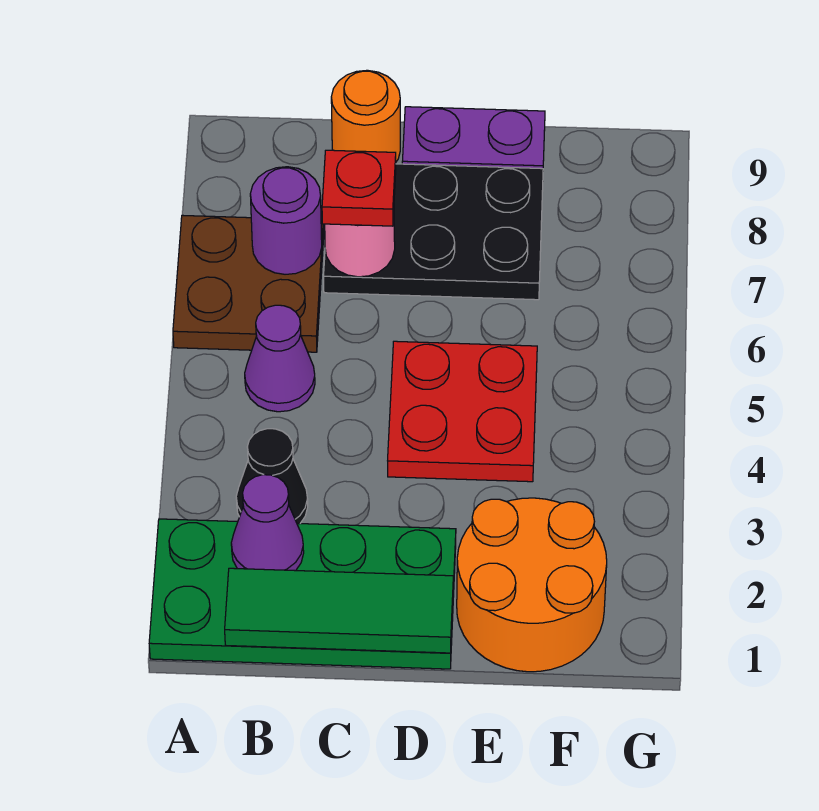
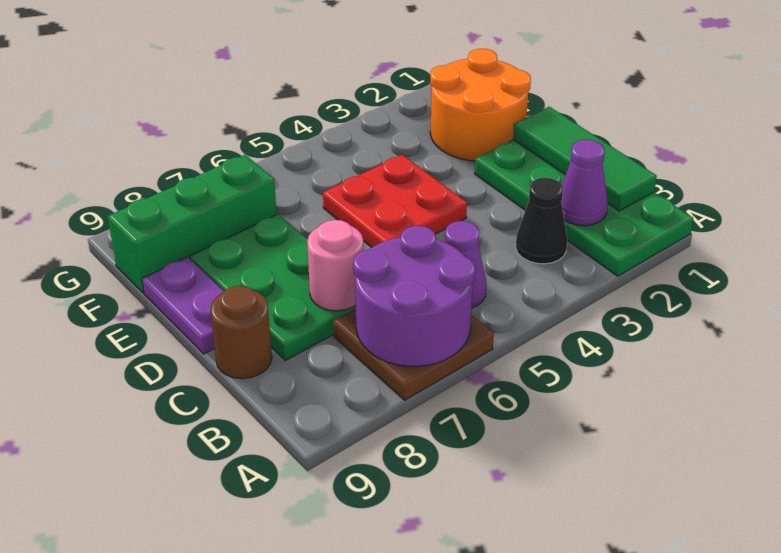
purple 1x1 round brick [250,167,322,274] -> purple 2x2 round brick [353,226,475,366]
black 2x3 plate [324,164,543,300] -> green 2x3 plate [190,214,356,360]
red 1x1 plate [322,150,396,226] -> none
orange 1x1 round brick [331,70,400,162] -> brown 1x1 round brick [210,286,272,379]
none -> green 1x3 brick [108,155,277,293]

